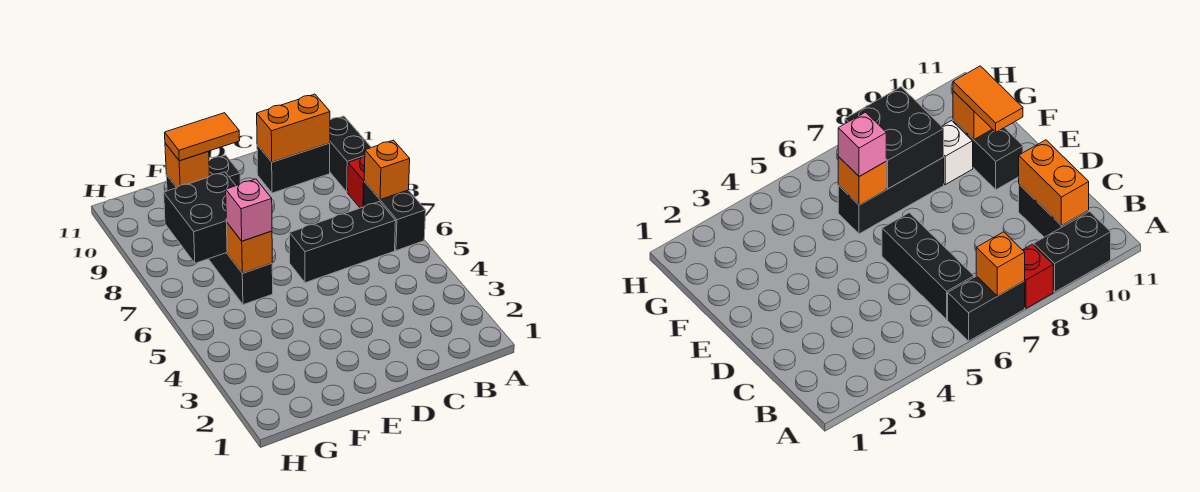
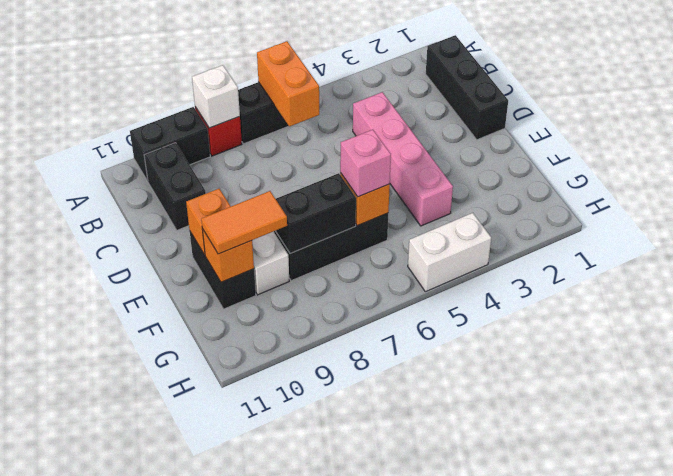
orange 1x1 brick [364,140,410,200] -> orange 1x1 brick moved to [186,189,231,255]
none -> white 1x1 brick [192,65,240,128]
black 1x3 brick [290,202,396,283] -> black 1x3 brick moved to [426,35,508,140]
orange 1x2 brick [257,94,330,162] -> orange 1x2 brick moved to [257,41,319,126]
none -> pink 1x4 brick [353,92,453,226]
orange 1x2 tile [165,113,240,161] -> orange 1x2 tile turned to [201,191,287,254]
black 2x2 brick [164,172,236,263] -> black 1x2 brick [276,173,356,254]
none -> white 1x2 brick [408,213,491,292]

